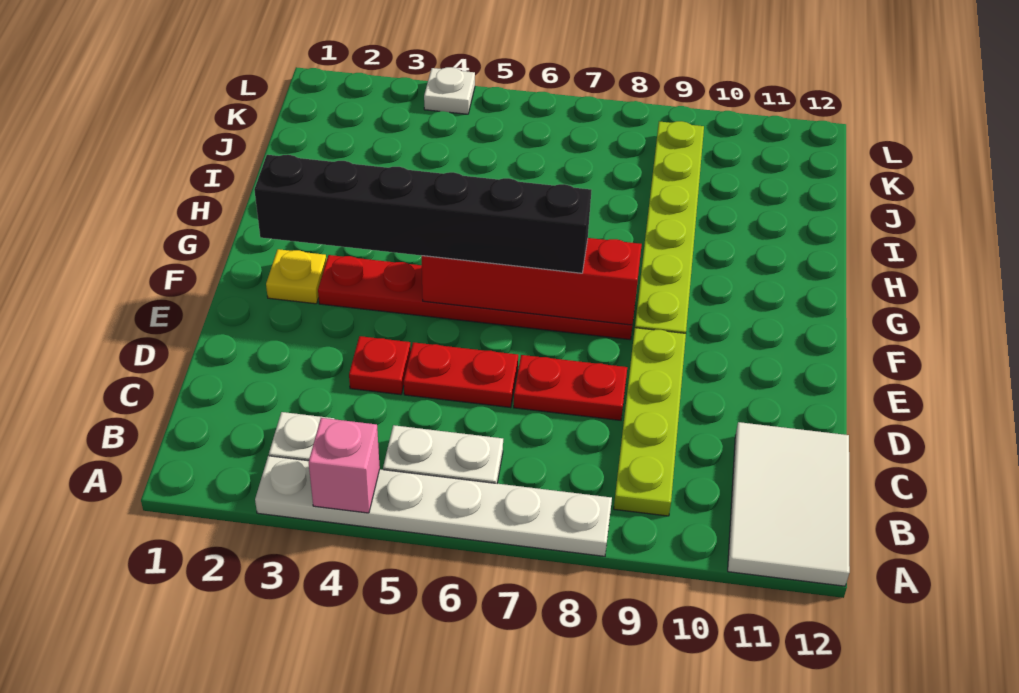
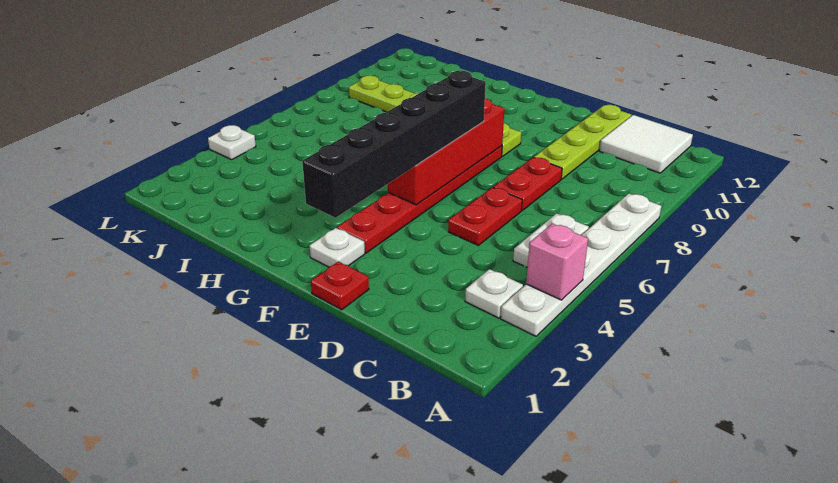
white 2x3 tile [728,422,850,586] -> white 2x2 tile [599,115,693,173]
lime 1x4 plate [614,328,686,516] -> lime 1x4 plate turned to [534,105,631,179]
red 1x1 plate [349,336,411,395] -> red 1x1 plate moved to [311,261,369,310]
yellow 1x1 plate [266,249,326,304] -> white 1x1 plate [309,228,365,267]

